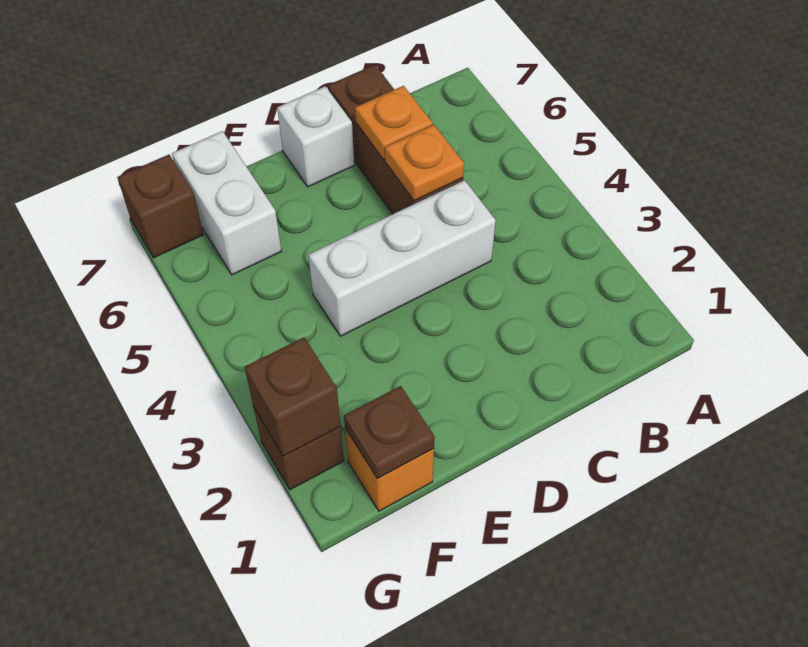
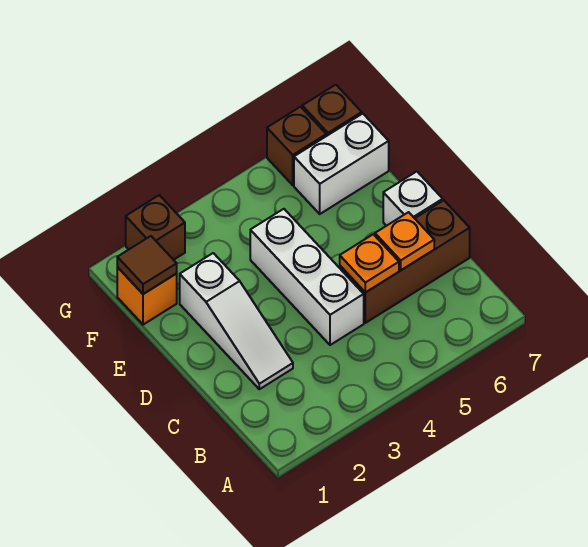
none -> white 1x3 slope [180,253,293,389]
brown 1x1 plate [344,386,435,479] -> brown 1x1 tile [117,236,177,294]
brown 1x1 brick [245,337,340,456] -> brown 1x1 brick moved to [267,107,326,185]

